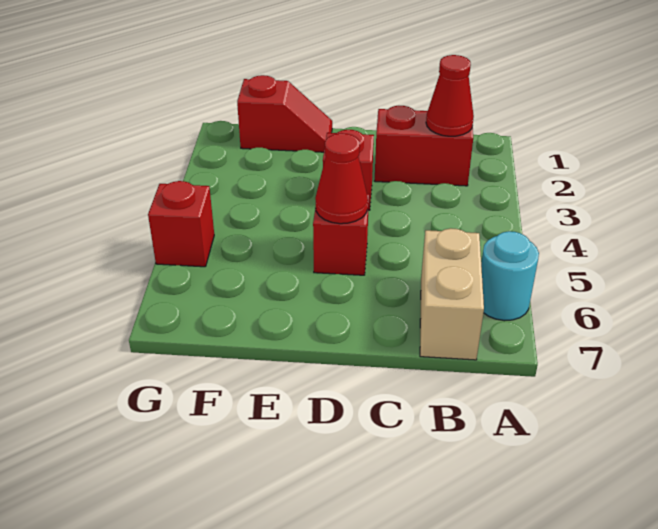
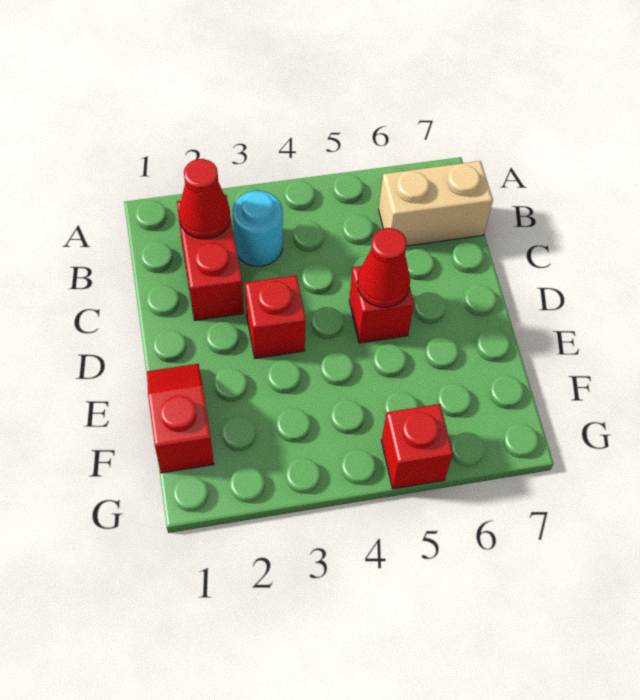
cyan 1x1 round brick [481,231,539,321] -> cyan 1x1 round brick moved to [233,191,283,266]

